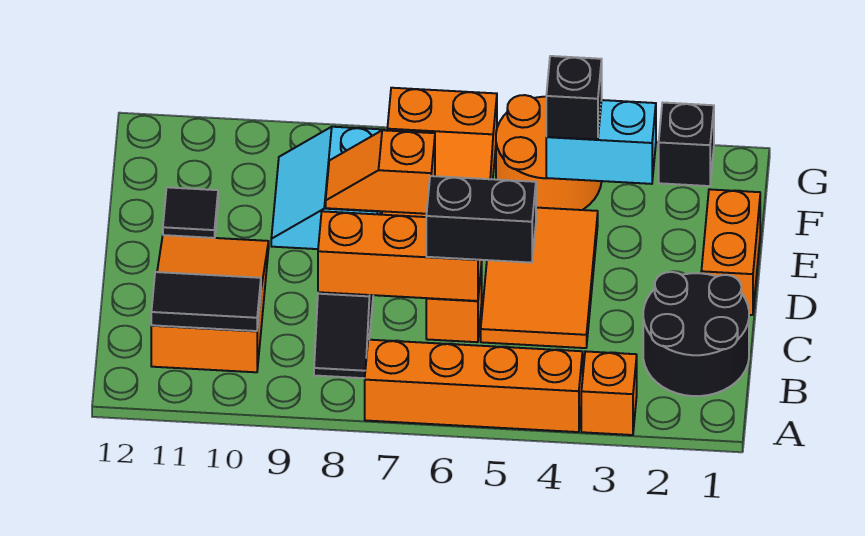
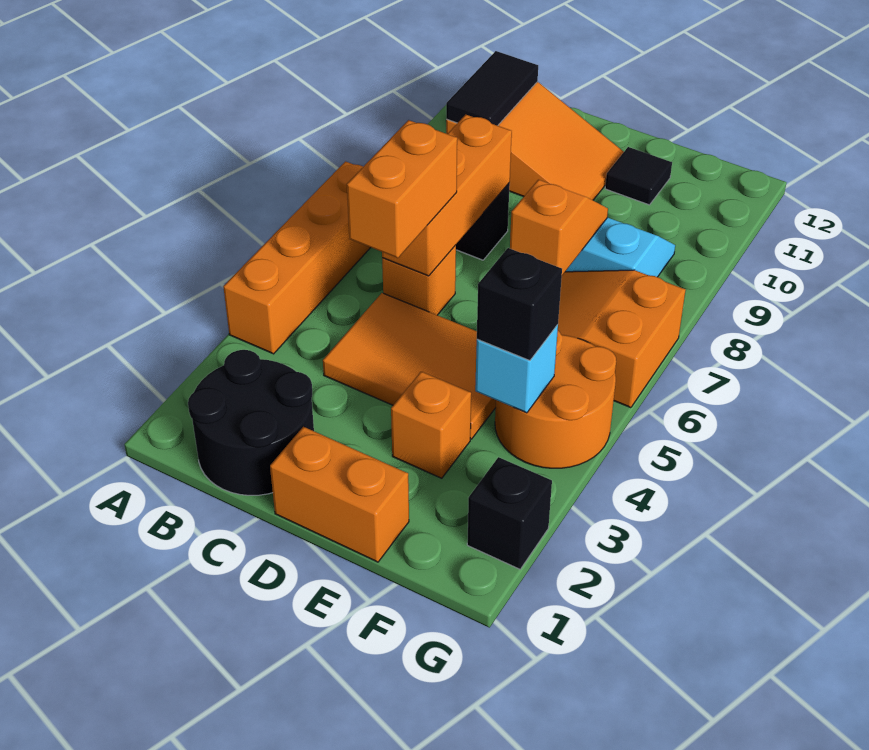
orange 1x1 brick [581,351,637,435] -> orange 1x1 brick moved to [391,372,471,478]
black 1x2 brick [426,176,536,263] -> orange 1x2 brick [347,120,457,258]
cyan 1x2 brick [546,100,656,184] -> cyan 1x1 brick [475,325,558,413]

